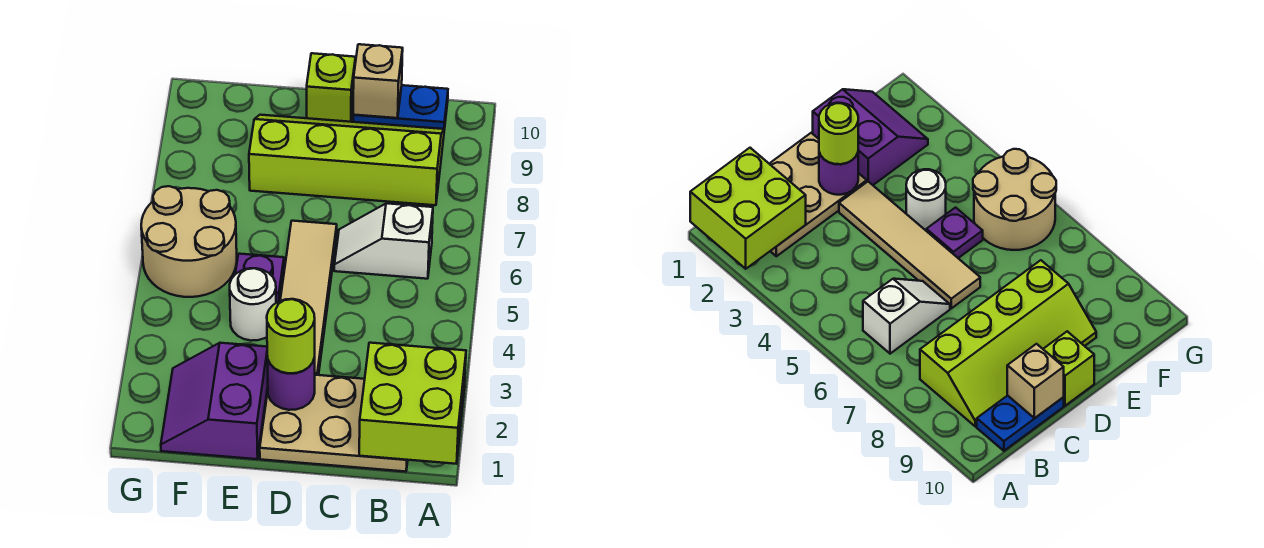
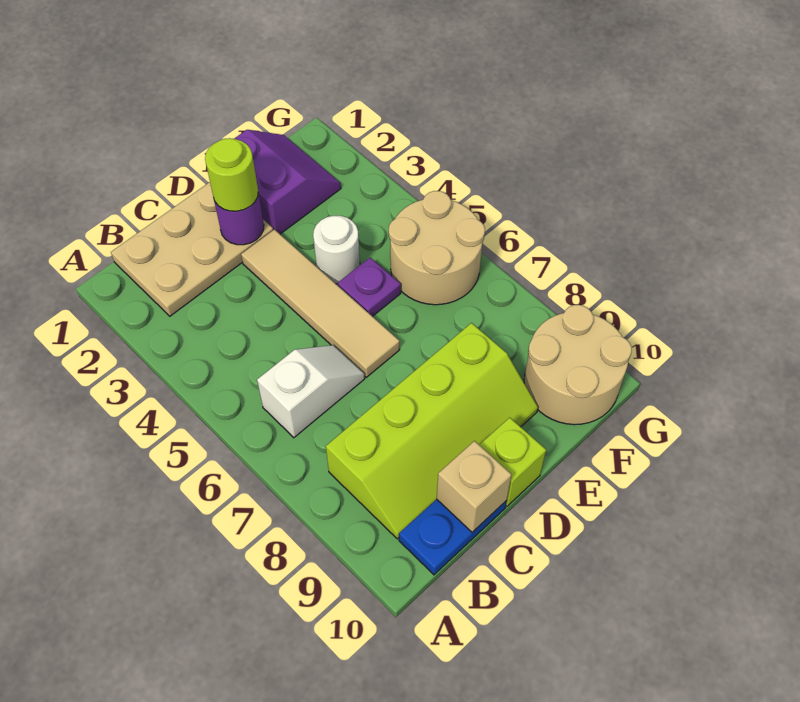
lime 2x2 brick [359,343,466,464] -> none
none -> tan 2x2 round brick [524,305,632,425]

